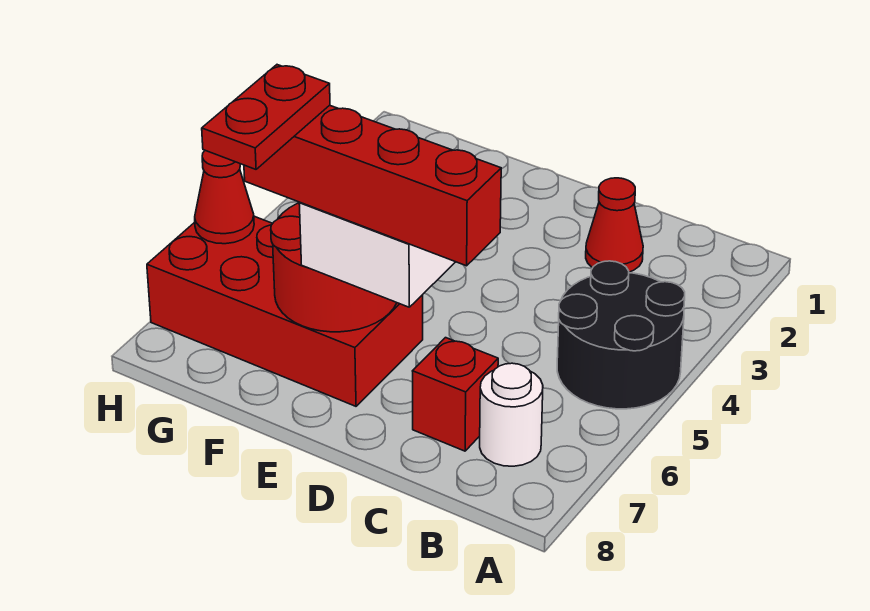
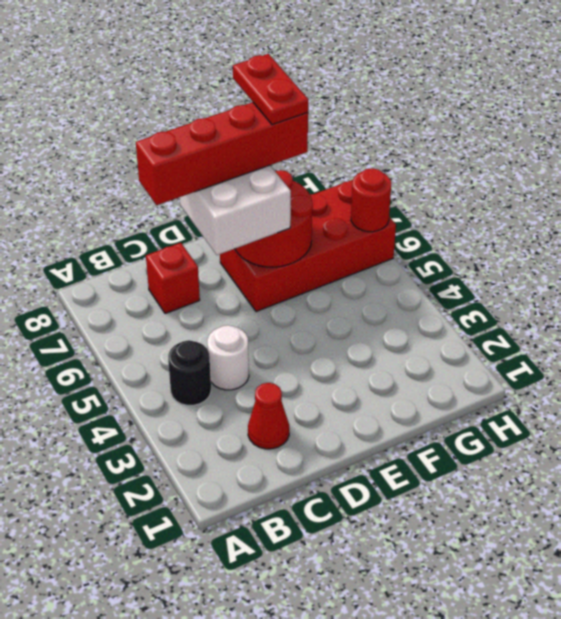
black 2x2 round brick [557,261,685,409] -> black 1x1 round brick [168,340,211,405]
white 1x1 round brick [480,363,543,466] -> white 1x1 round brick moved to [207,325,249,390]
red 1x1 cone [195,150,254,244] -> red 1x1 round brick [351,168,391,232]

